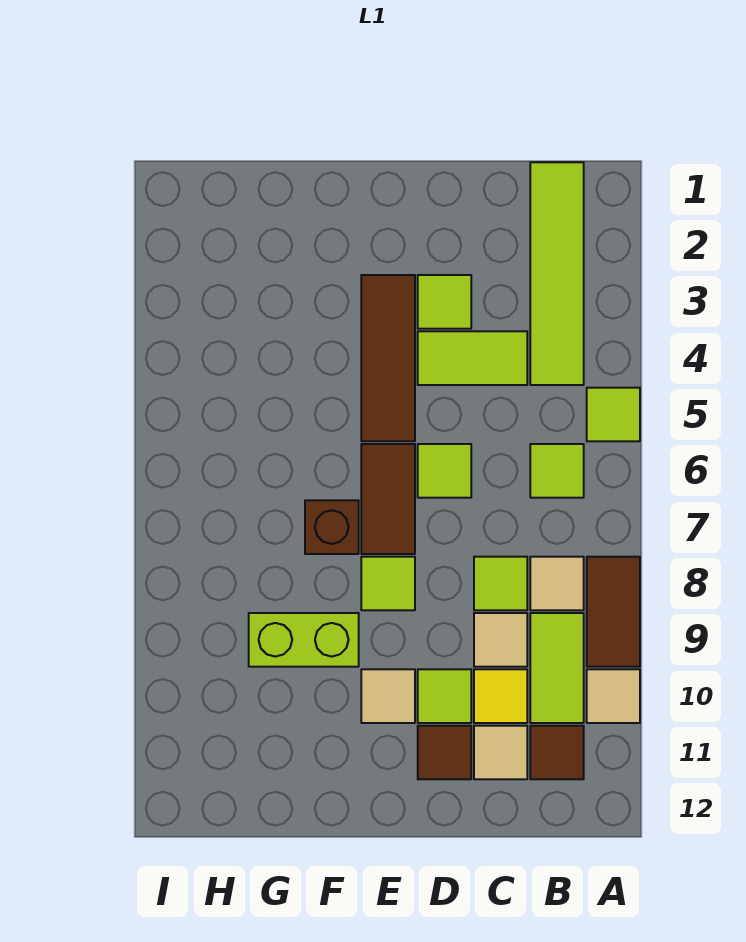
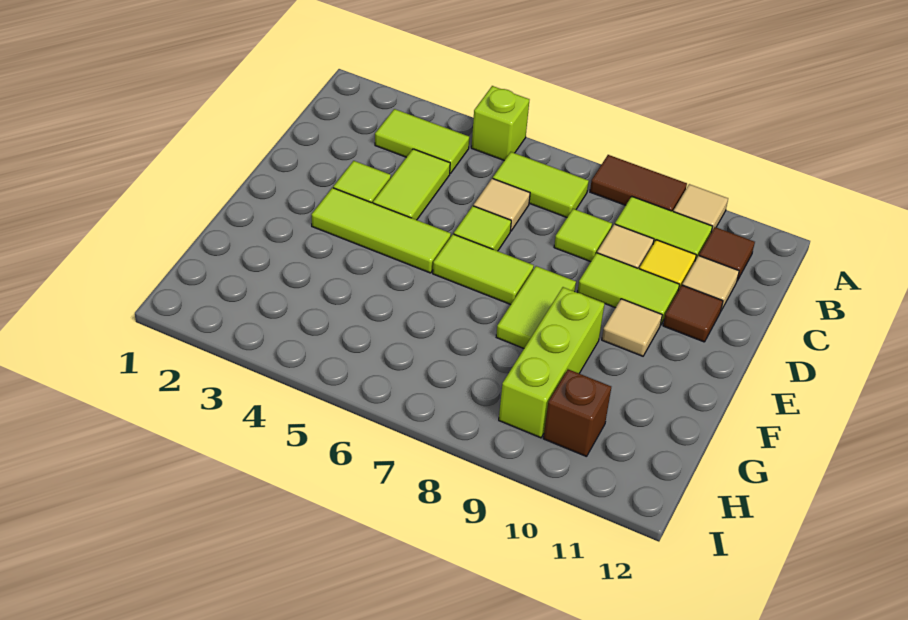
lime 1x1 tile [587,388,640,441] -> lime 1x1 brick [471,86,529,160]
lime 1x4 tile [530,162,584,385] -> lime 1x2 tile [375,109,469,173]
lime 1x1 tile [530,444,584,498] -> lime 1x2 tile [493,152,589,217]
tan 1x1 tile [530,557,584,610] -> tan 1x1 tile moved to [474,178,530,231]
lime 1x1 tile [418,669,471,723] -> lime 1x2 tile [577,253,680,325]
brown 1x3 tile [361,275,415,441] -> lime 1x3 tile [311,188,451,273]
brown 1x2 tile [361,444,415,554] -> lime 1x2 tile [433,234,534,305]
lime 1x1 tile [361,557,415,610] -> lime 1x2 tile [496,266,576,348]
brown 1x1 brick [305,500,359,554] -> brown 1x1 brick moved to [543,369,611,457]
lime 1x2 brick [249,613,359,667] -> lime 1x3 brick [499,287,605,438]

